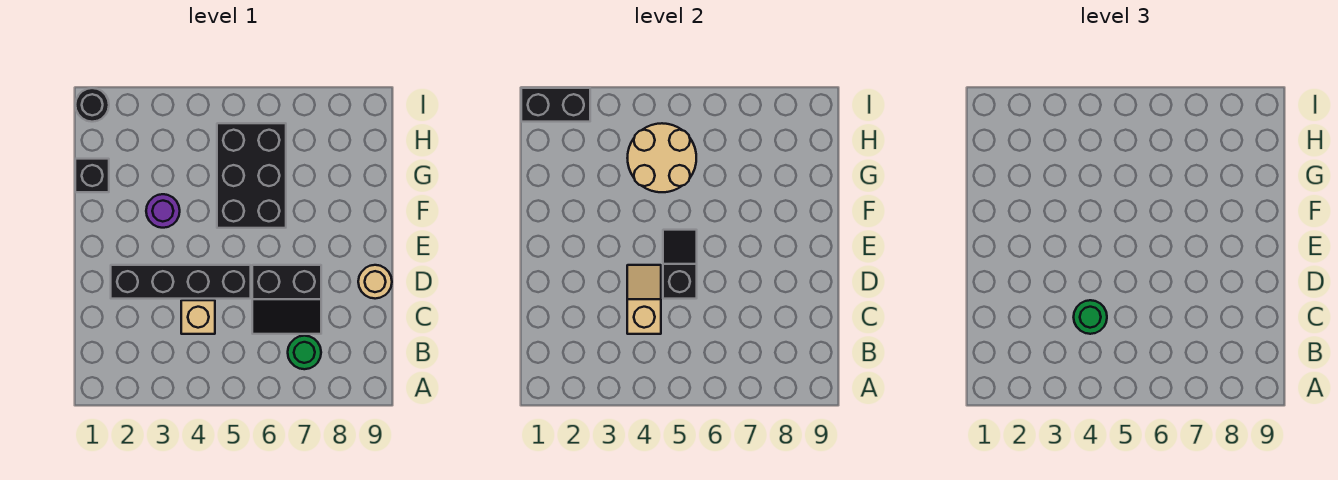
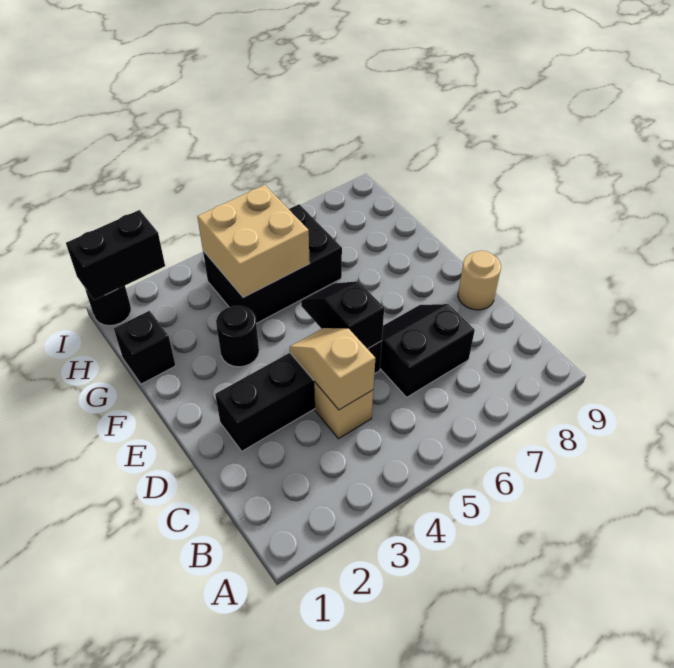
green 1x1 round brick [288,336,321,369] -> none
green 1x1 round brick [1074,300,1107,334] -> none
black 2x2 slope [252,265,321,334] -> black 2x2 slope turned to [380,304,475,397]
purple 1x1 round brick [146,194,180,228] -> black 1x1 round brick [216,306,259,367]
black 2x3 brick [217,123,286,228] -> black 2x3 brick turned to [203,204,342,323]
tan 2x2 round brick [628,123,696,192] -> tan 2x2 brick [197,185,310,298]

